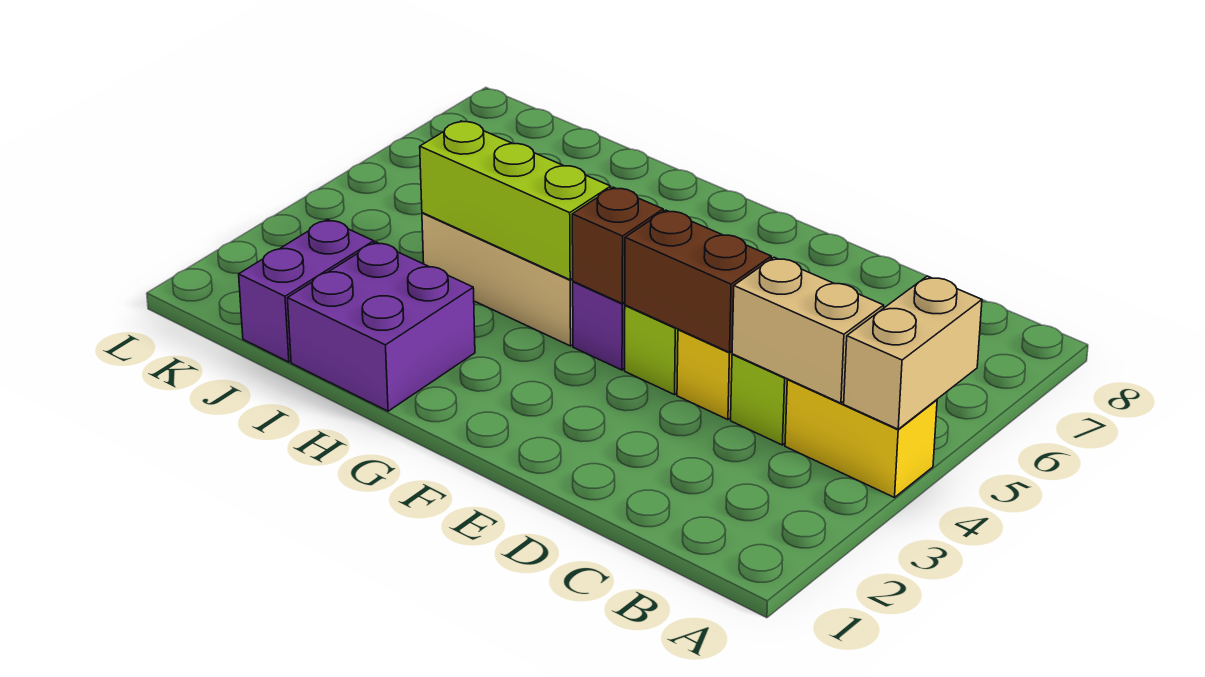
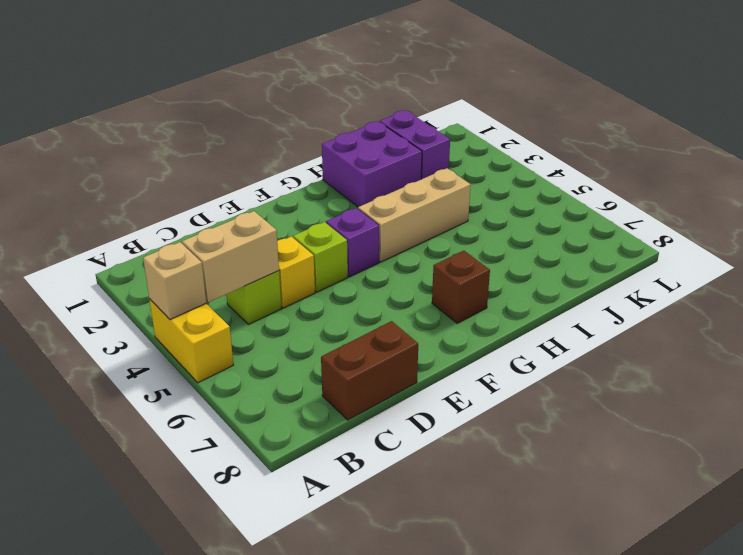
yellow 1x2 brick [785,379,937,497] -> yellow 1x2 brick turned to [149,299,233,383]
tan 1x2 brick [844,276,982,429] -> tan 1x1 brick [143,242,206,319]
brown 1x2 brick [625,210,771,352] -> brown 1x2 brick moved to [321,321,418,420]
brown 1x1 brick [572,187,663,303] -> brown 1x1 brick moved to [432,251,490,323]
lime 1x3 brick [420,121,611,280] -> none

